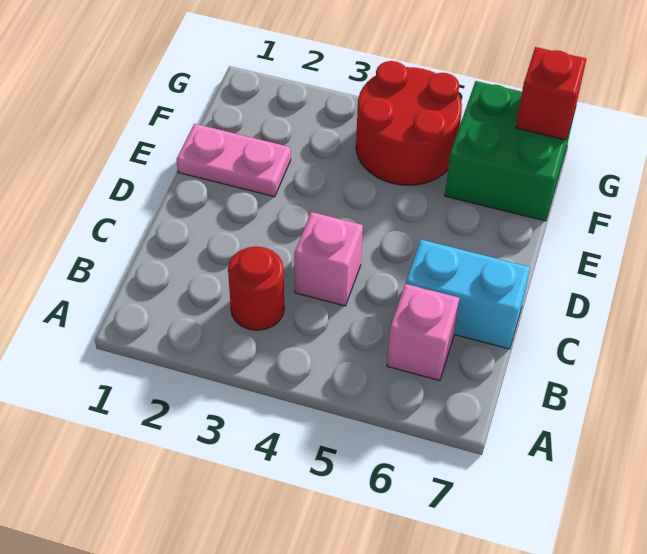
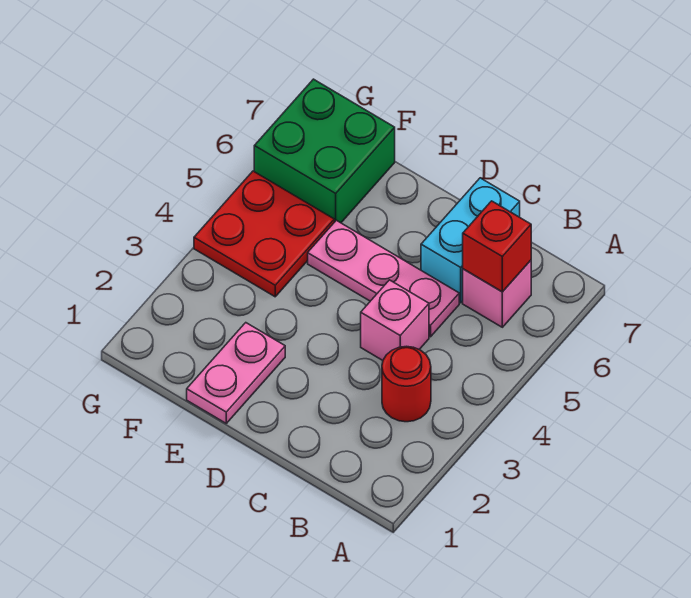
none -> pink 1x3 plate [308,220,459,337]
red 2x2 round brick [356,61,462,185] -> red 2x2 plate [194,171,334,297]
red 1x1 brick [516,47,586,140] -> red 1x1 brick moved to [463,201,531,292]

